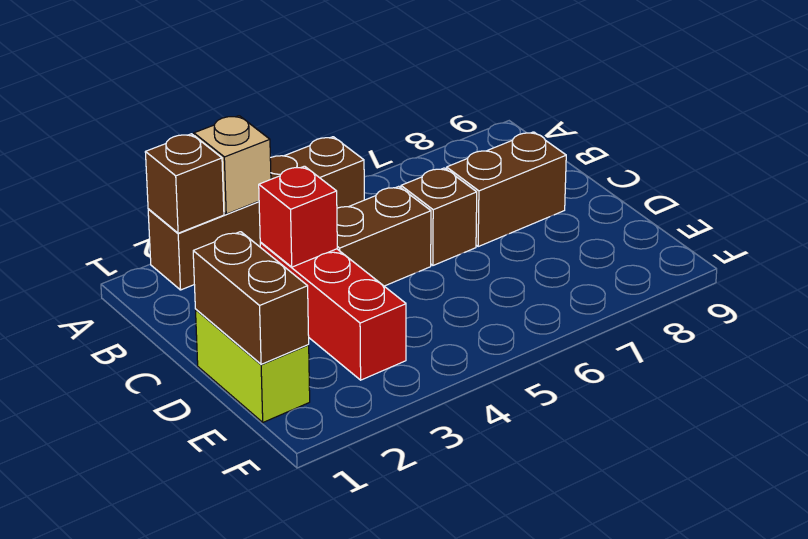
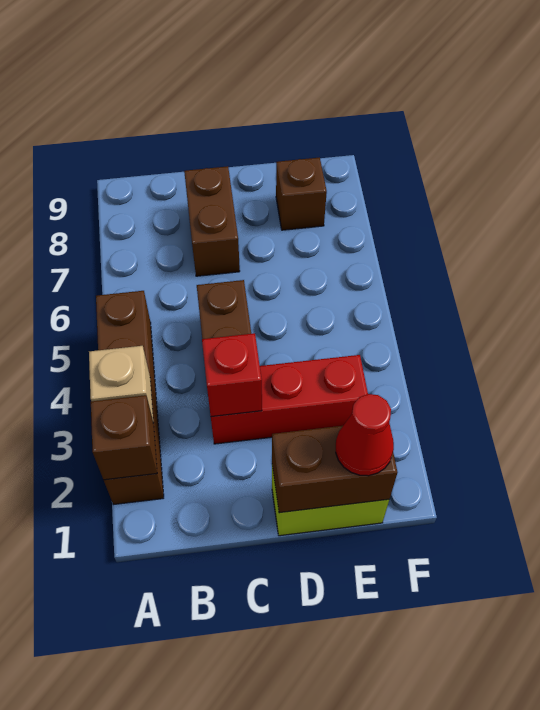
brown 1x1 brick [401,168,477,265] -> brown 1x1 brick moved to [276,158,327,230]
none -> red 1x1 cone [336,394,394,476]

